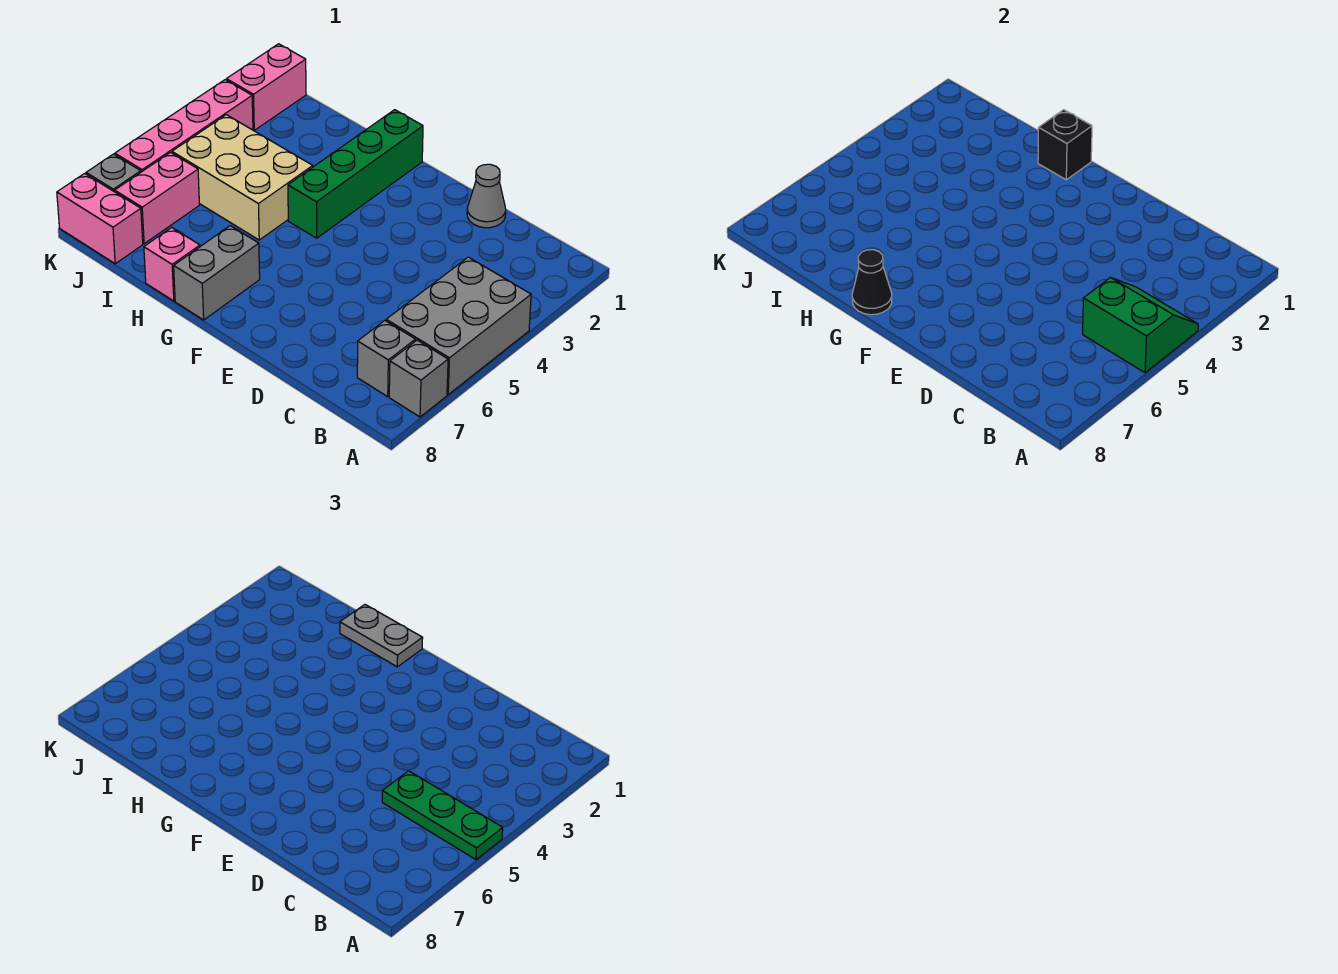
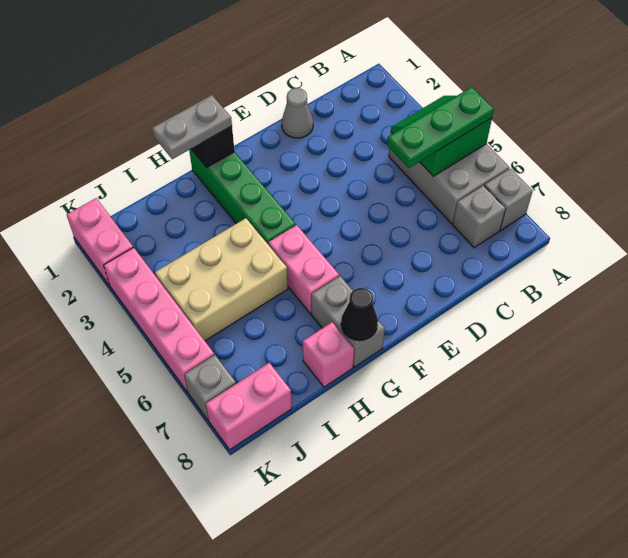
pink 1x2 brick [115,152,199,244] -> pink 1x2 brick moved to [268,225,339,314]

